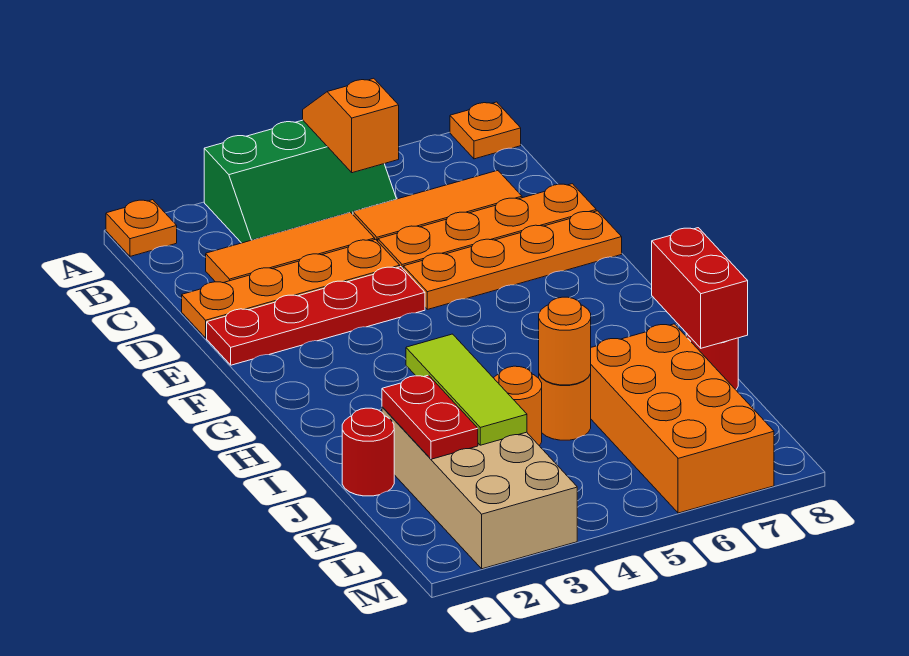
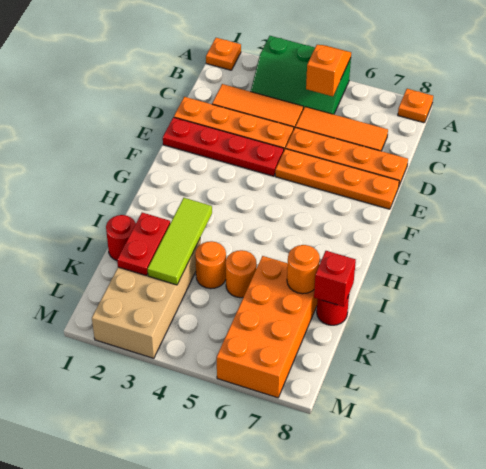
red 1x2 brick [652,228,748,348] -> red 1x1 brick [314,251,356,307]
orange 1x1 round brick [539,297,591,385] -> orange 1x1 round brick moved to [287,245,320,294]

